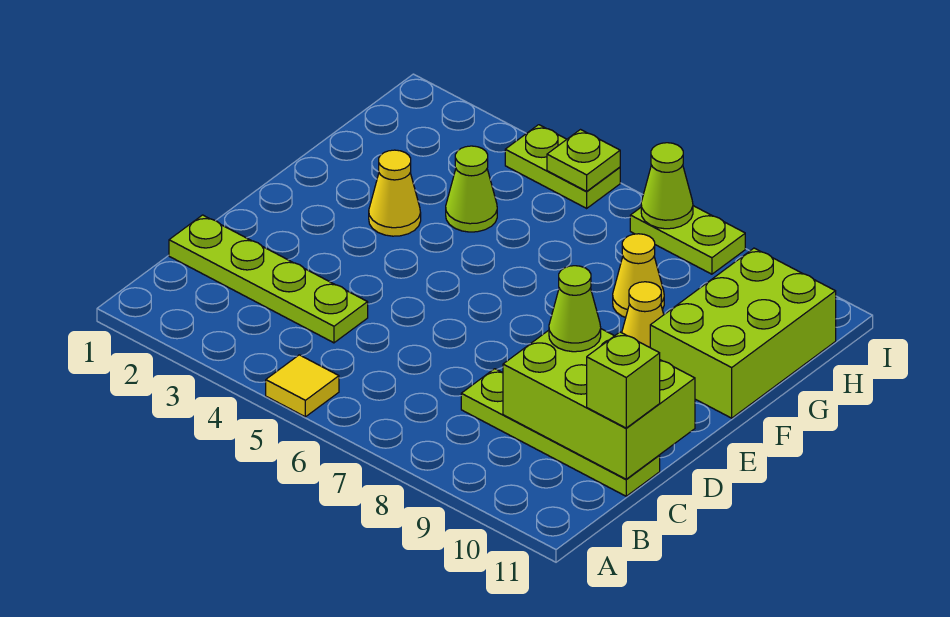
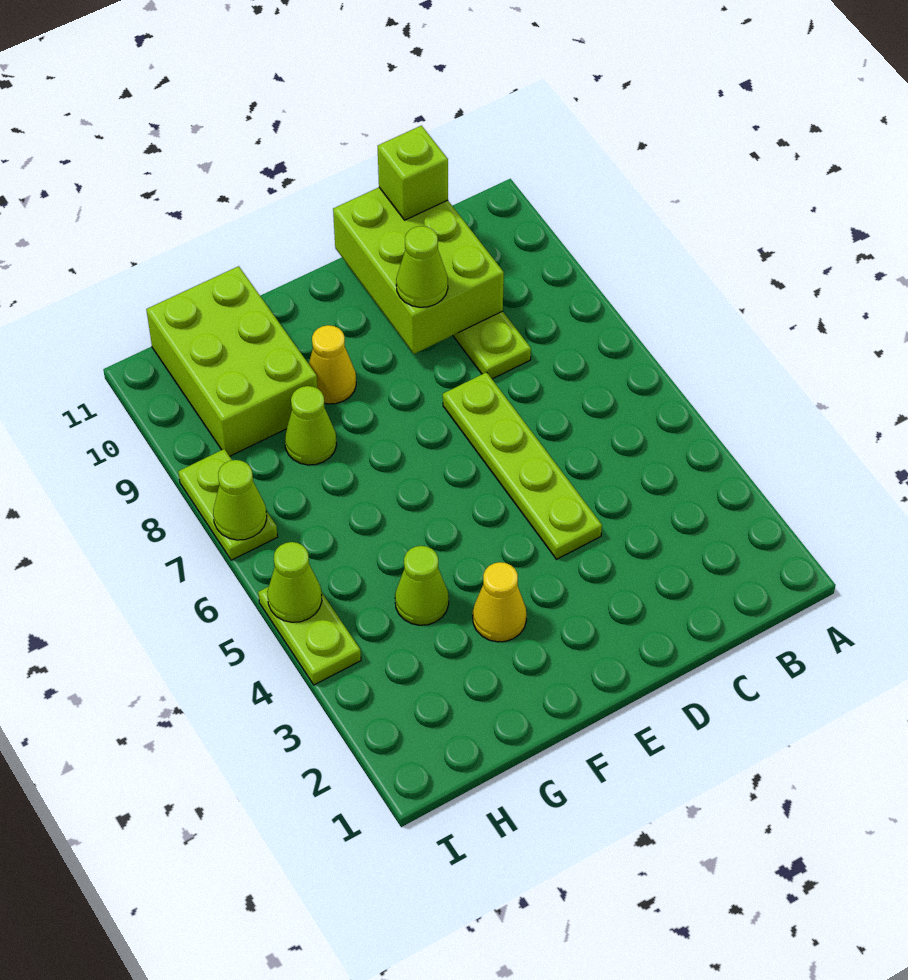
yellow 1x1 tile [266,355,339,417] -> none
lime 1x4 plate [169,215,368,343] -> lime 1x4 plate moved to [443,372,602,559]
lime 2x3 brick [650,248,836,418] -> lime 2x3 brick turned to [146,266,318,456]
yellow 1x1 cone [613,234,664,317] -> lime 1x1 cone [285,386,337,465]
lime 1x1 plate [547,130,620,191] -> lime 1x1 cone [267,542,322,622]

